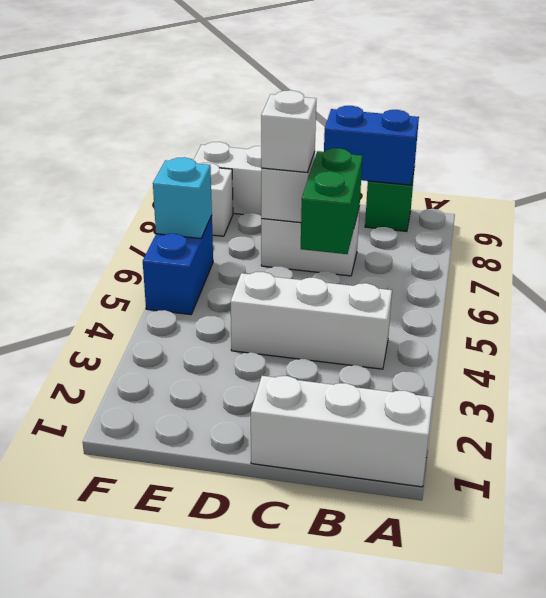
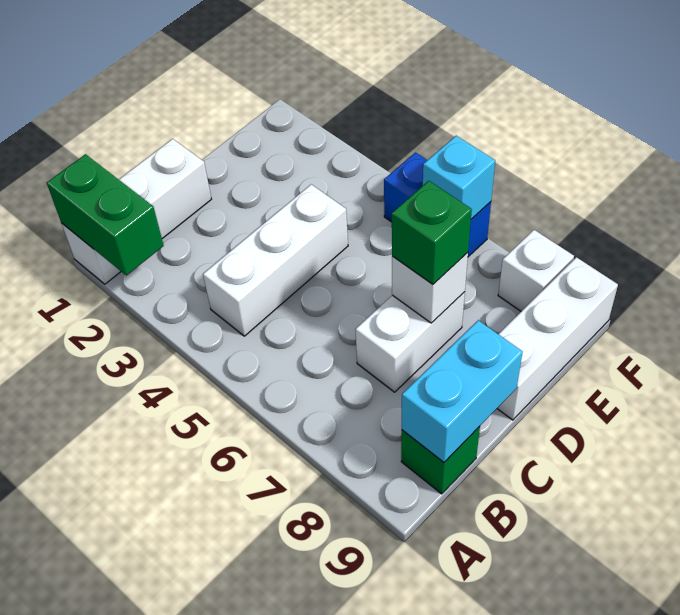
blue 1x2 brick [324,106,419,185] -> cyan 1x2 brick [402,320,522,462]
green 1x2 brick [301,148,363,254] -> green 1x2 brick moved to [47,154,164,275]
white 1x1 brick [261,90,316,173] -> green 1x1 brick [392,181,472,284]

